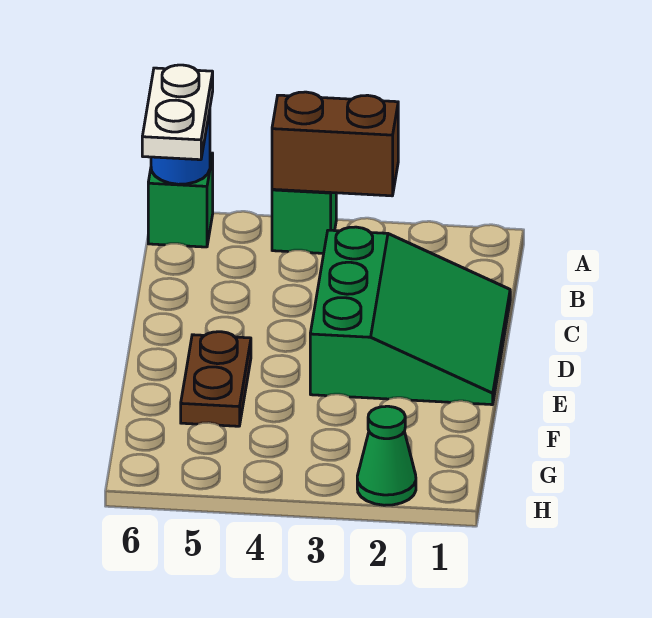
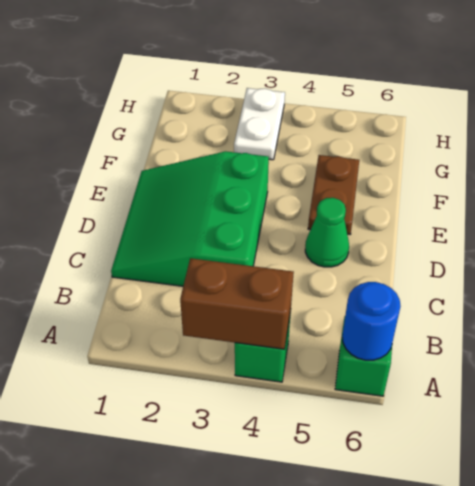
white 1x2 plate [142,65,213,160] -> white 1x2 plate moved to [234,88,285,160]
green 1x1 cone [357,406,416,505] -> green 1x1 cone moved to [305,198,349,267]

